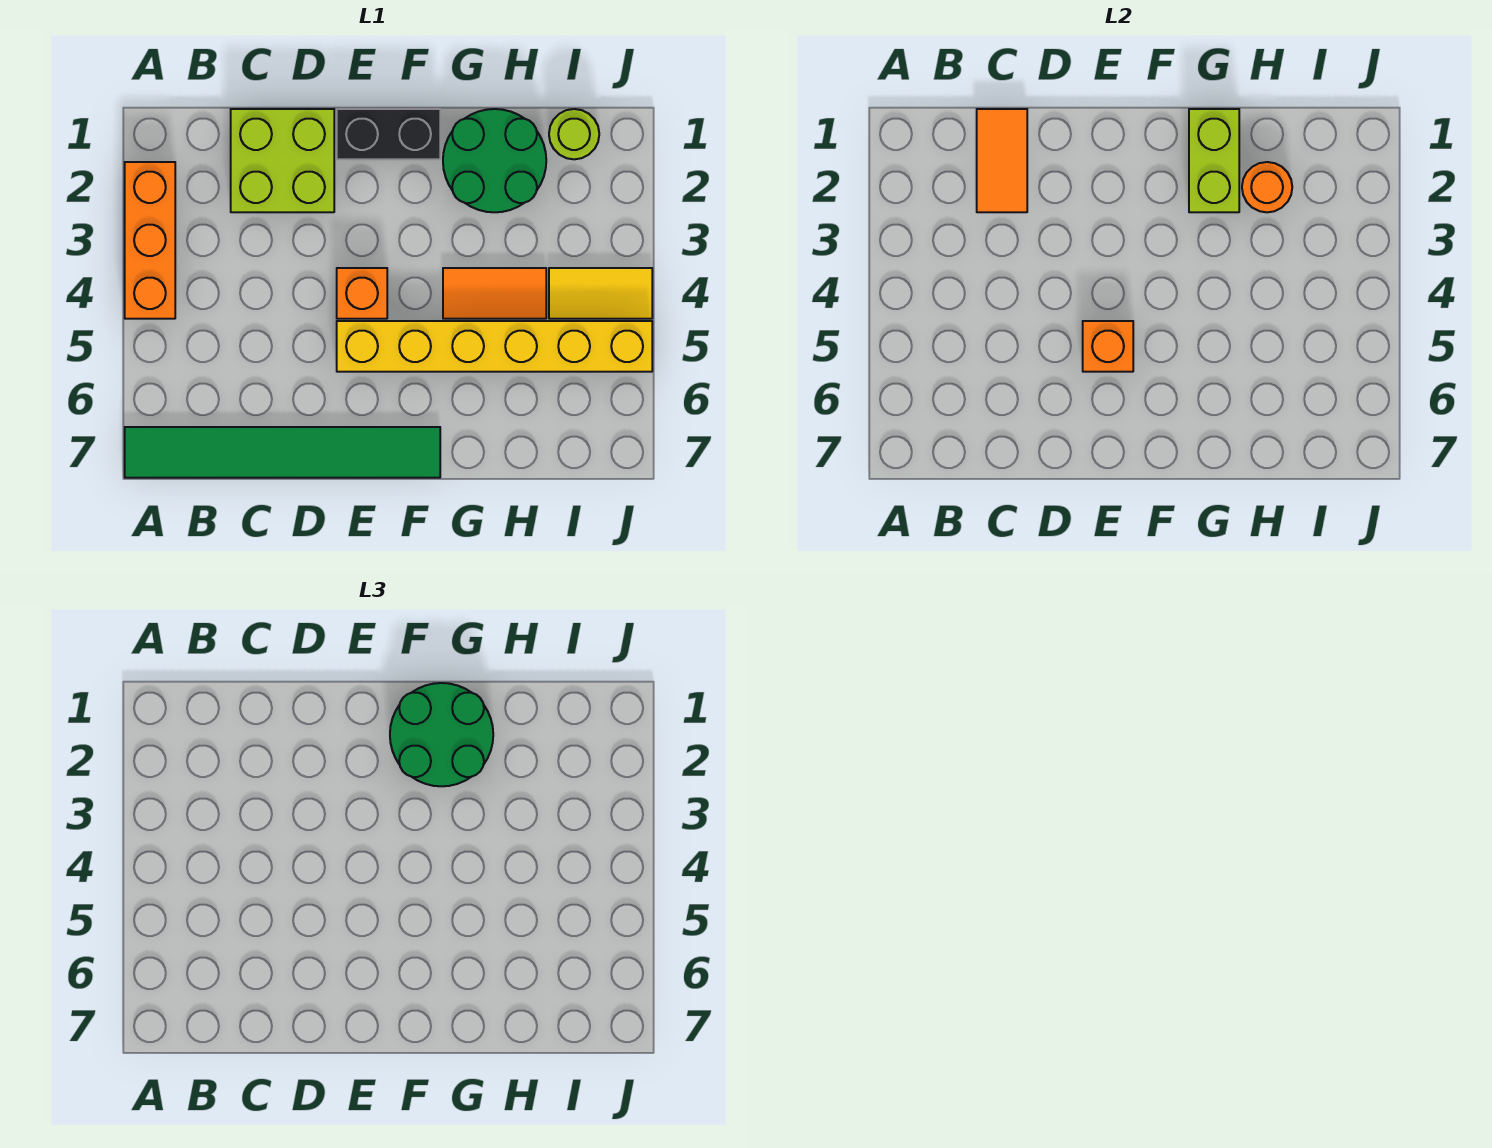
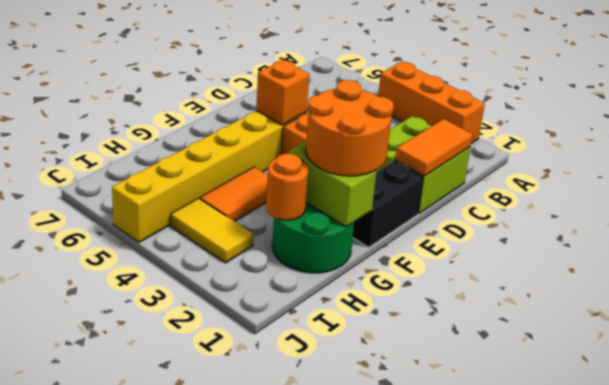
green 1x6 tile [125,427,440,478] -> none
orange 1x2 tile [977,109,1027,212] -> orange 1x2 tile turned to [395,119,473,176]
green 2x2 round brick [390,683,493,786] -> orange 2x2 round brick [306,80,394,176]
lime 1x1 round brick [549,109,599,159] -> none
yellow 1x2 tile [549,268,652,319] -> yellow 1x2 tile turned to [171,198,254,263]

